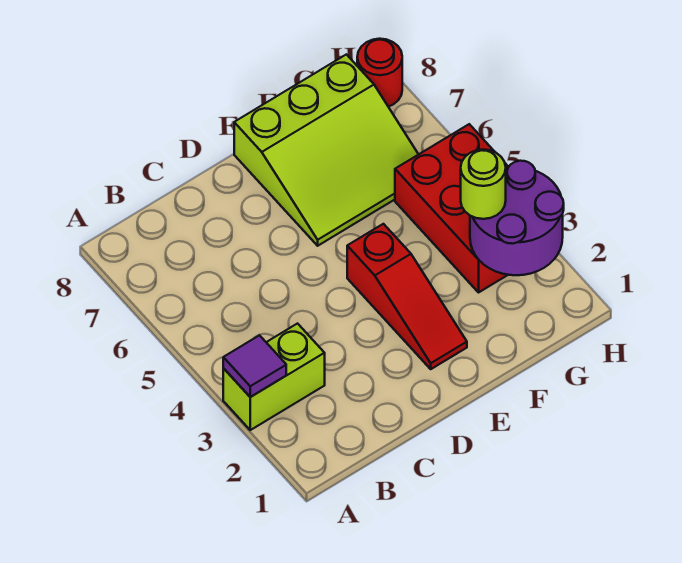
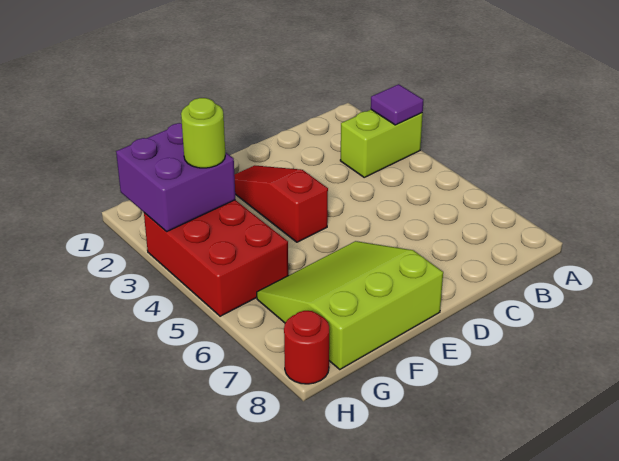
purple 2x2 round brick [470,161,564,275] -> purple 2x2 brick [116,123,235,232]

